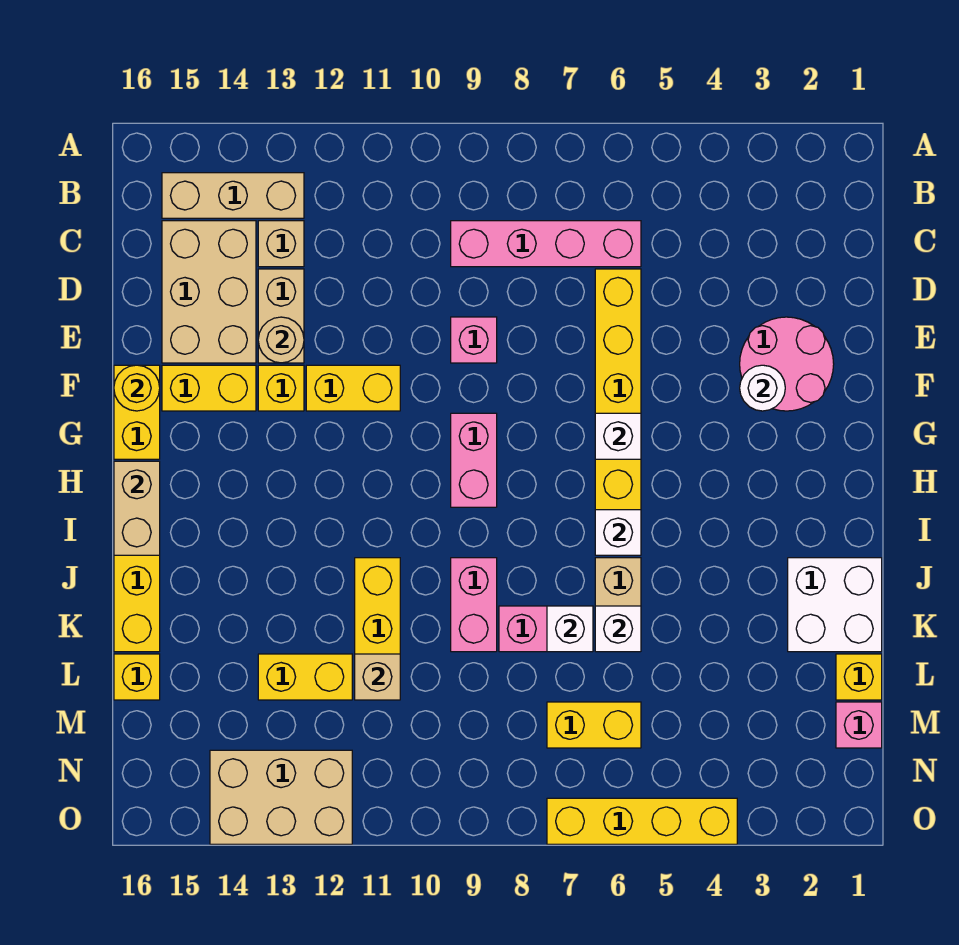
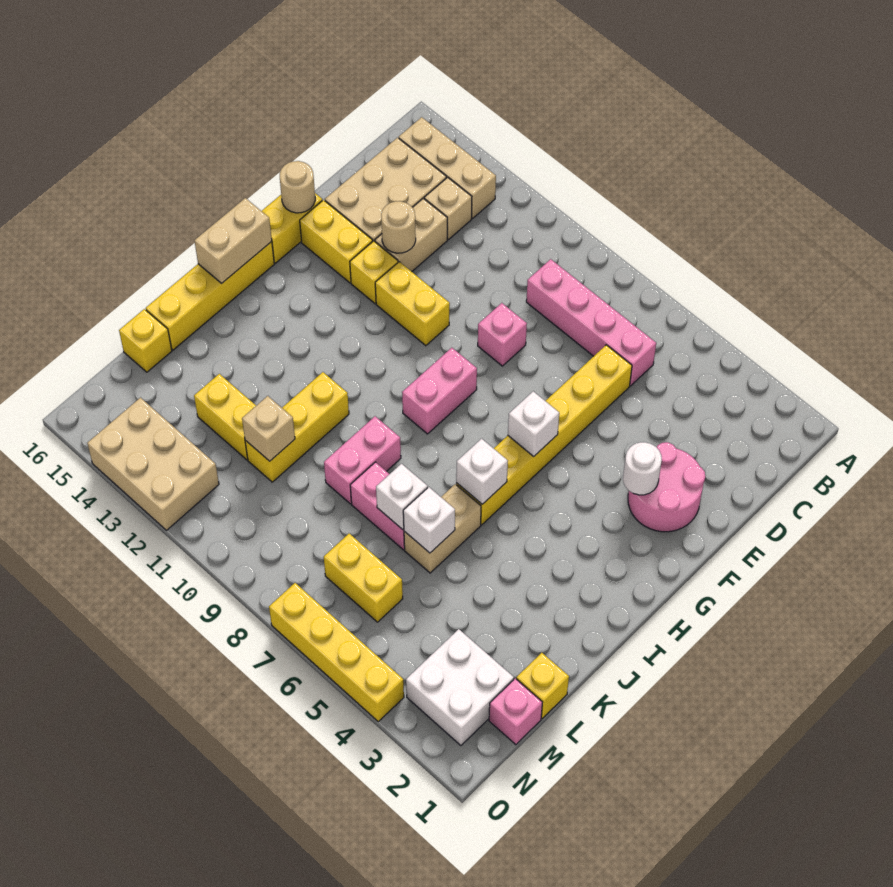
yellow 1x1 round brick [114,365,160,411] -> tan 1x1 round brick [280,161,315,213]
white 2x2 brick [788,558,882,652] -> white 2x2 brick moved to [406,629,514,746]

